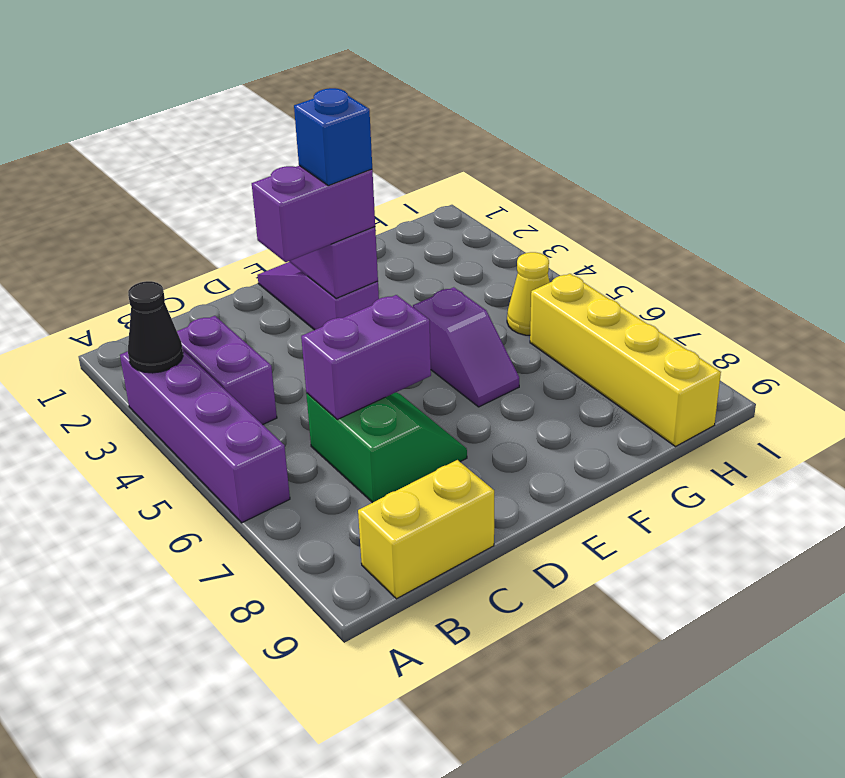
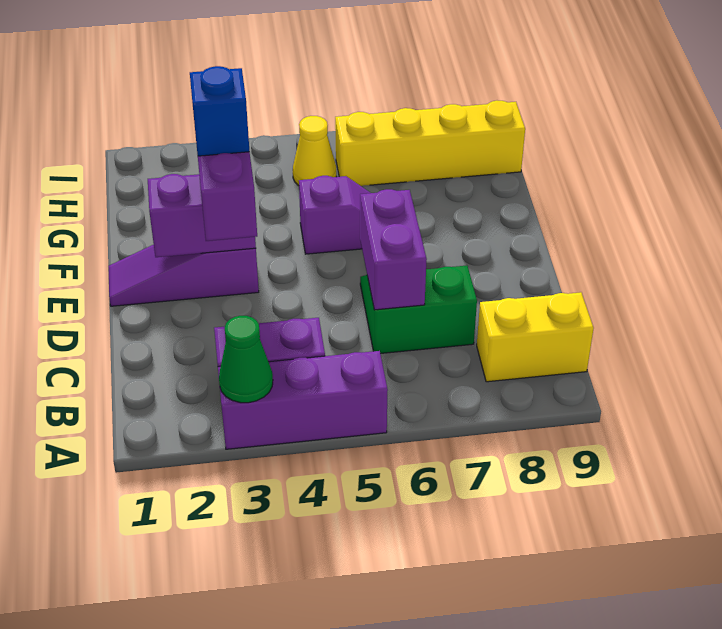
purple 1x4 brick [120,351,290,523] -> purple 1x3 brick [218,351,388,449]
black 1x1 cone [128,281,183,373] -> green 1x1 cone [219,316,273,403]
yellow 1x2 brick [358,460,494,599] -> yellow 1x2 brick turned to [477,292,594,382]

